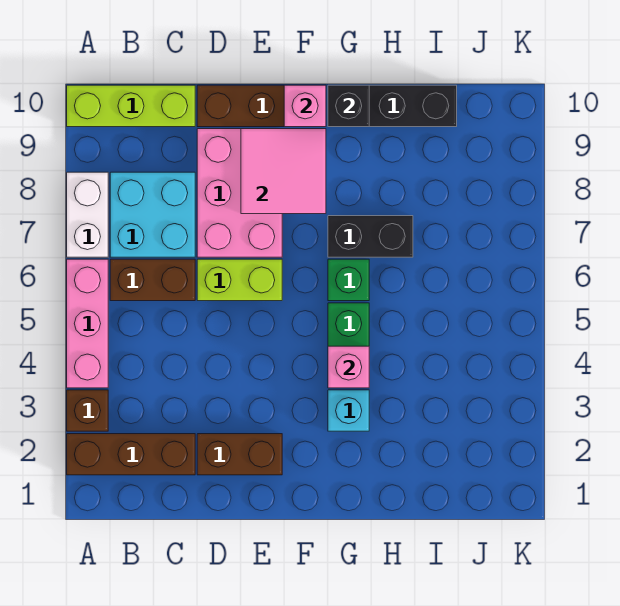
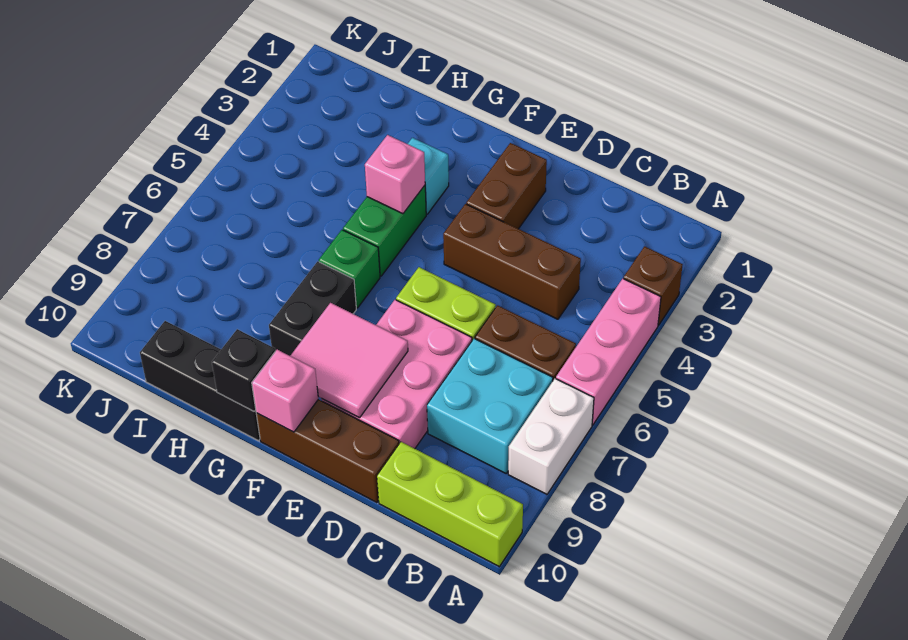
brown 1x3 brick [67,434,195,475] -> brown 1x3 brick moved to [443,204,581,319]
brown 1x2 brick [197,434,282,475] -> brown 1x2 brick turned to [466,143,547,229]
black 1x2 brick [328,216,413,257] -> black 1x2 brick turned to [269,261,356,356]

